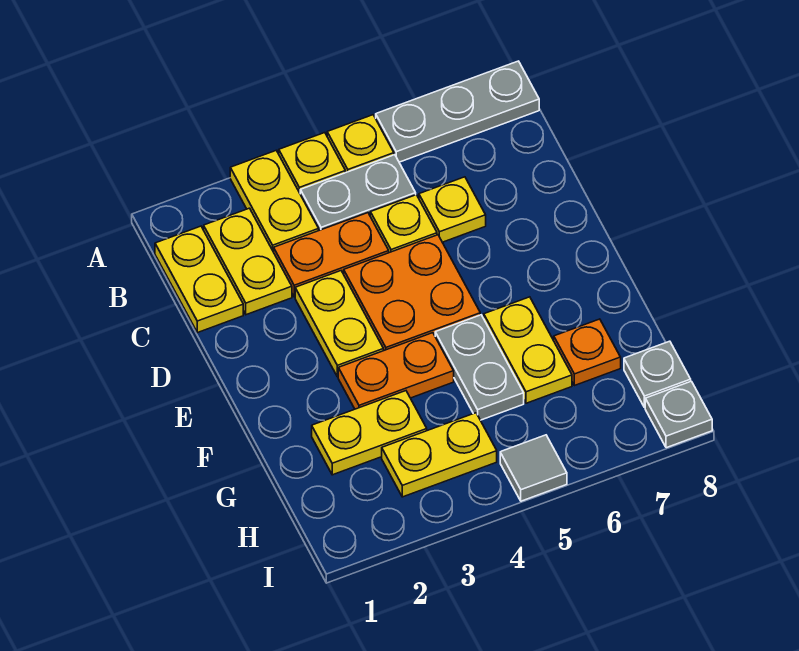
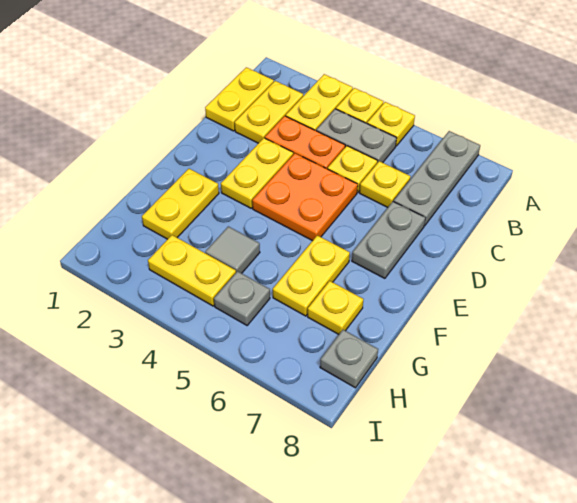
grey 1x3 plate [376,61,539,162] -> grey 1x3 plate turned to [394,131,480,226]
orange 1x2 plate [338,333,454,409] -> none
grey 1x2 plate [435,315,524,420] -> grey 1x2 plate moved to [352,201,425,278]
yellow 1x2 plate [312,391,427,475] -> yellow 1x2 plate turned to [142,169,219,239]
orange 1x1 plate [554,319,621,386] -> yellow 1x1 plate [308,281,364,334]
grey 1x1 tile [500,435,567,501] -> grey 1x1 tile moved to [205,226,260,273]
grey 1x1 plate [645,381,712,448] -> grey 1x1 plate moved to [214,271,270,325]

